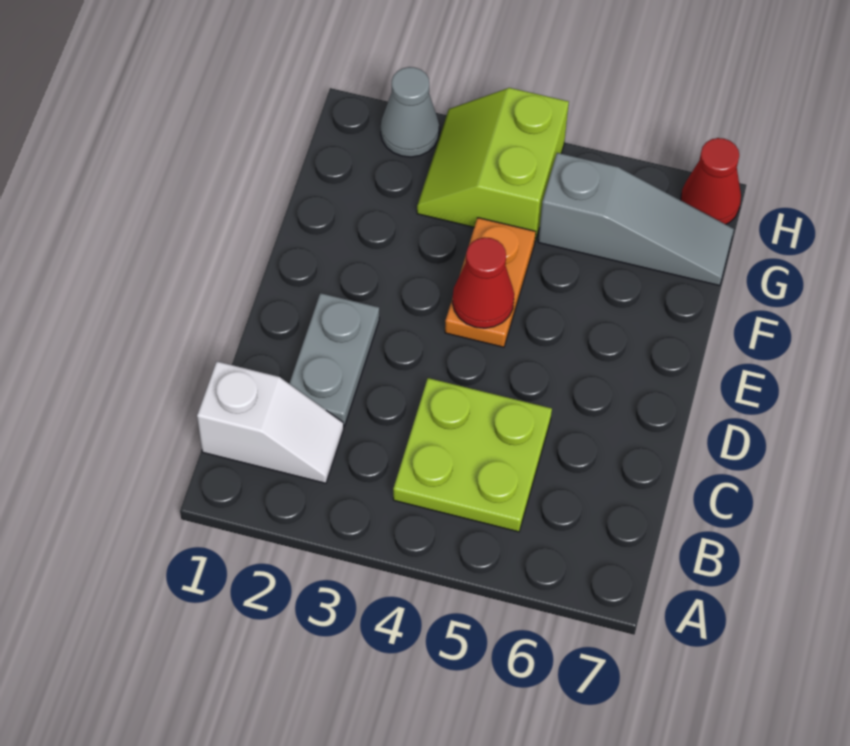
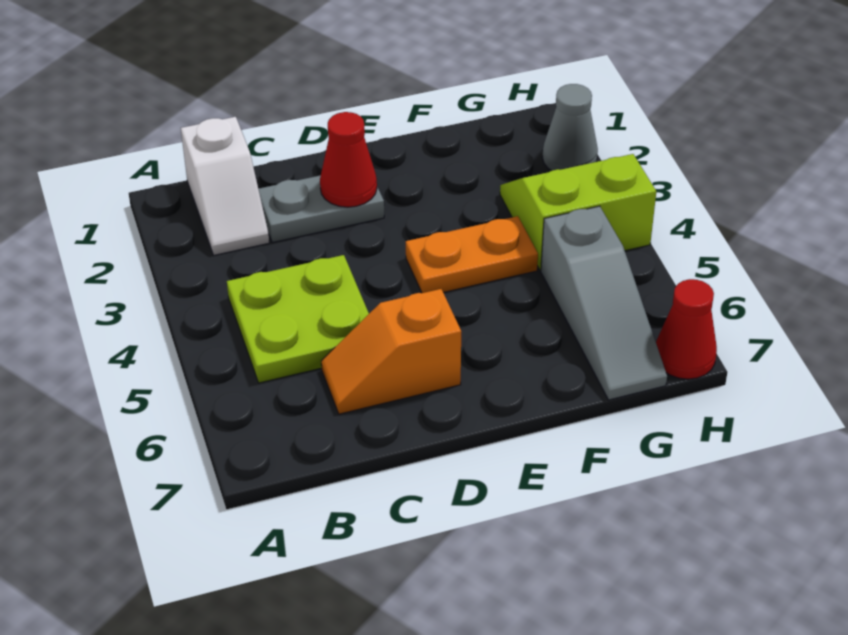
none -> orange 1x2 slope [321,289,461,414]
red 1x1 cone [452,237,514,328] -> red 1x1 cone moved to [320,112,377,207]

